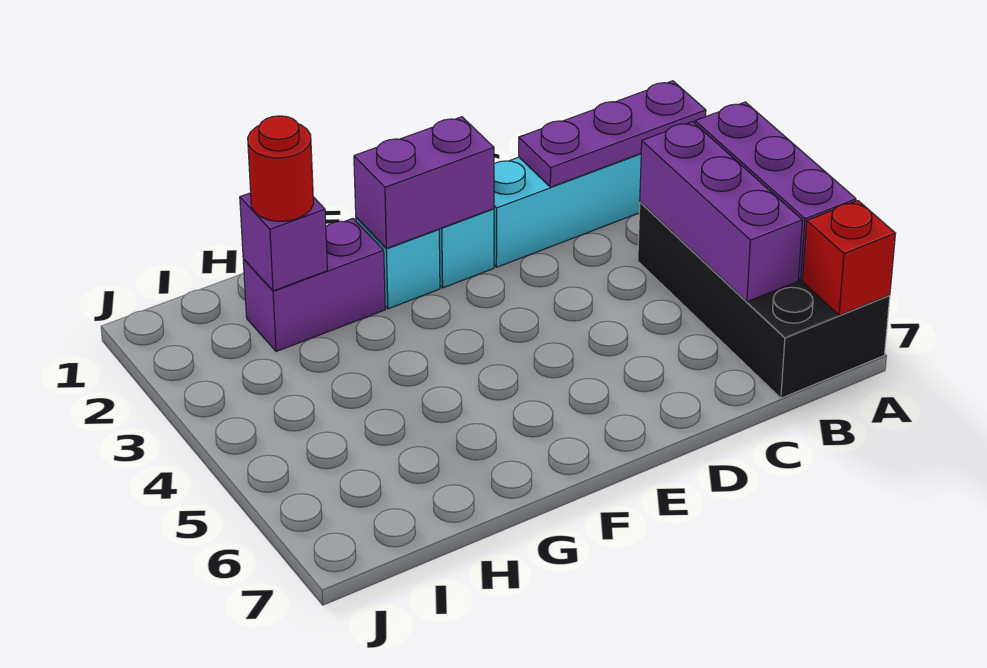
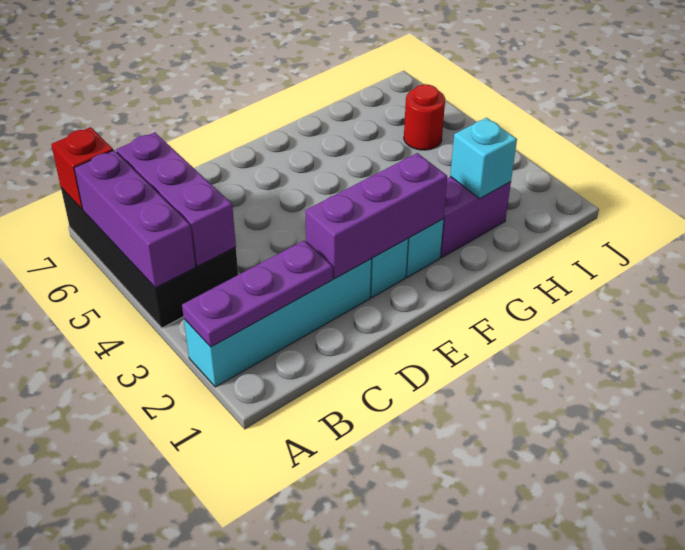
purple 1x2 brick [354,117,494,249] -> purple 1x3 brick [305,153,447,278]
purple 1x1 brick [240,193,327,291] -> cyan 1x1 brick [450,118,517,198]
red 1x1 round brick [248,116,313,221] -> red 1x1 round brick moved to [404,84,445,150]

